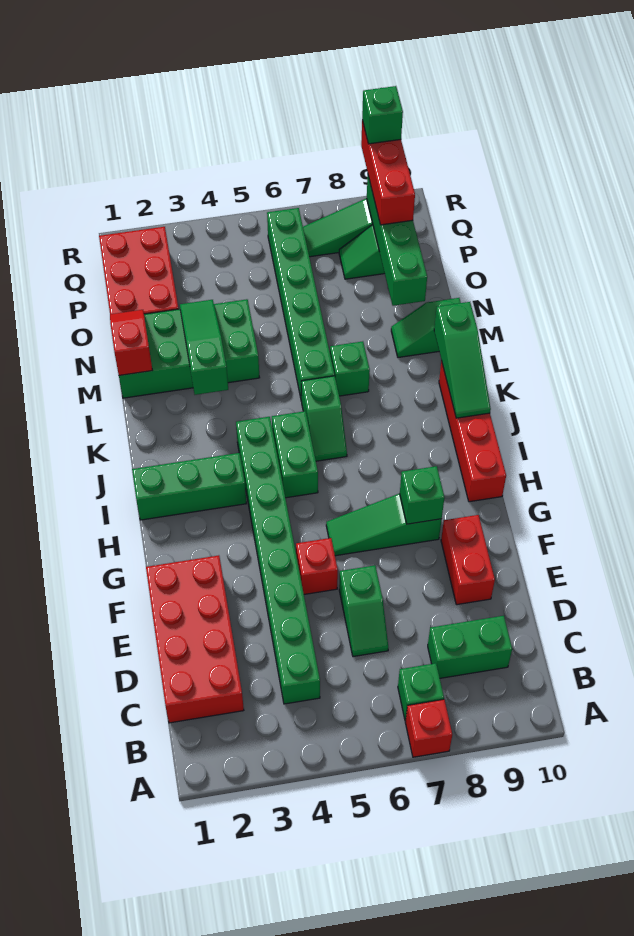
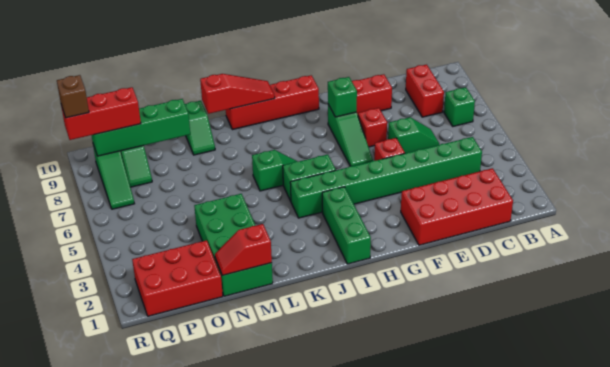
red 1x1 brick [405,699,452,757] -> red 1x1 brick moved to [358,108,387,147]
green 1x2 brick [428,616,512,678] -> red 1x2 brick [406,65,444,117]
green 1x3 slope [434,302,491,418] -> red 1x3 slope [200,74,275,114]
green 1x3 slope [180,300,228,395] -> none
green 1x6 brick [267,208,335,401] -> none
green 1x1 brick [330,341,370,396] -> none
green 1x1 brick [362,86,403,144] -> brown 1x1 brick [57,75,89,118]

